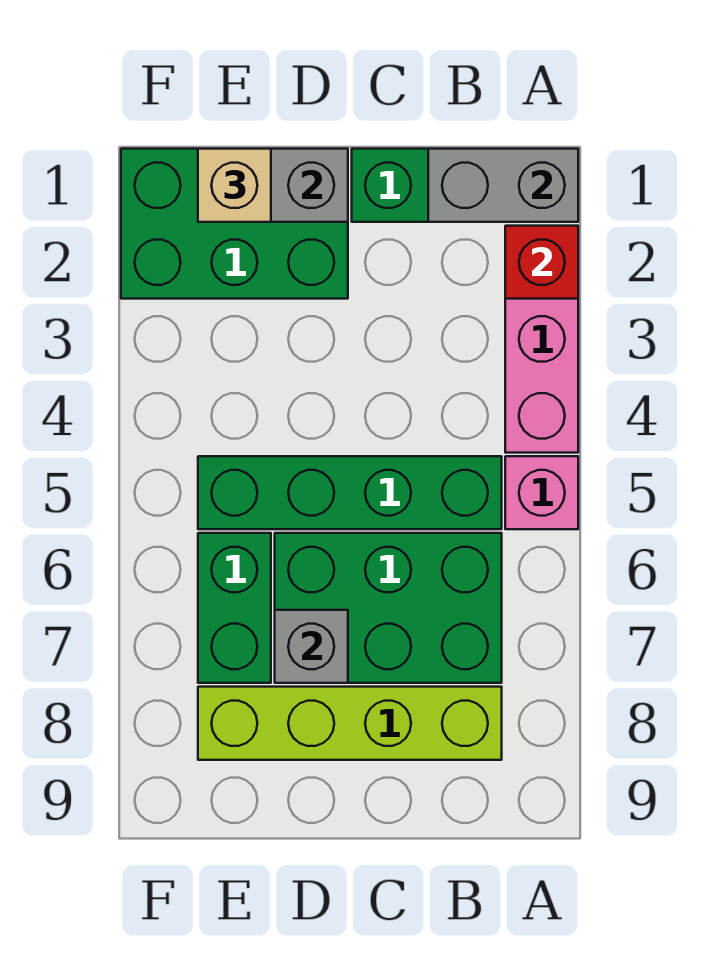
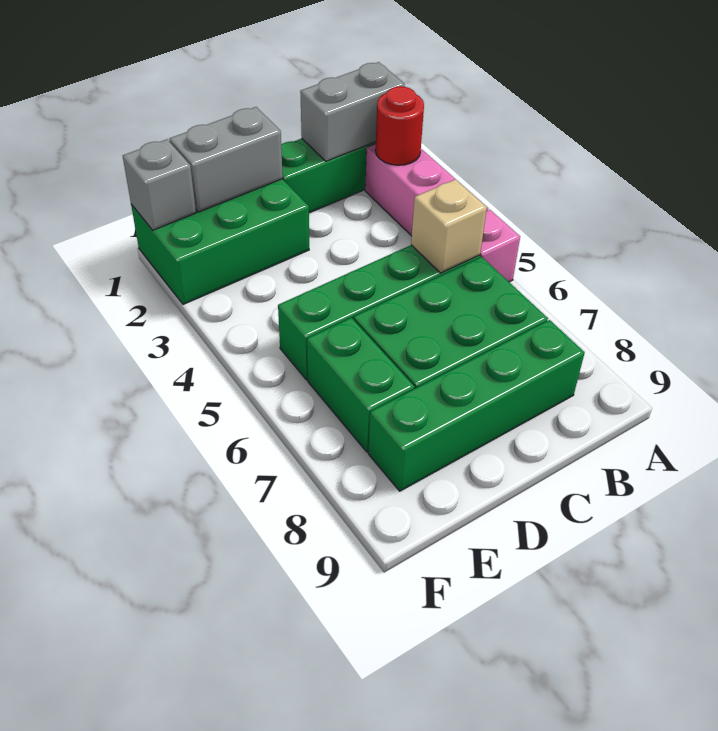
red 1x1 brick [505,226,578,299] -> red 1x1 round brick [375,86,424,165]
lime 1x4 brick [198,687,502,760] -> green 1x4 brick [368,320,585,491]
grey 1x1 brick [275,610,348,683] -> grey 1x1 brick moved to [123,139,196,230]
tan 1x1 brick [198,149,271,222] -> tan 1x1 brick moved to [411,179,487,273]

